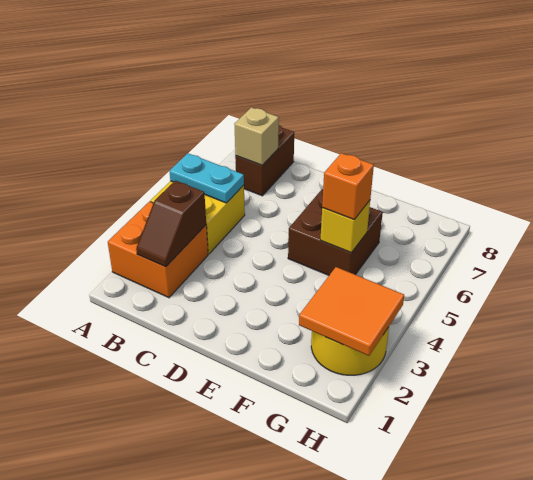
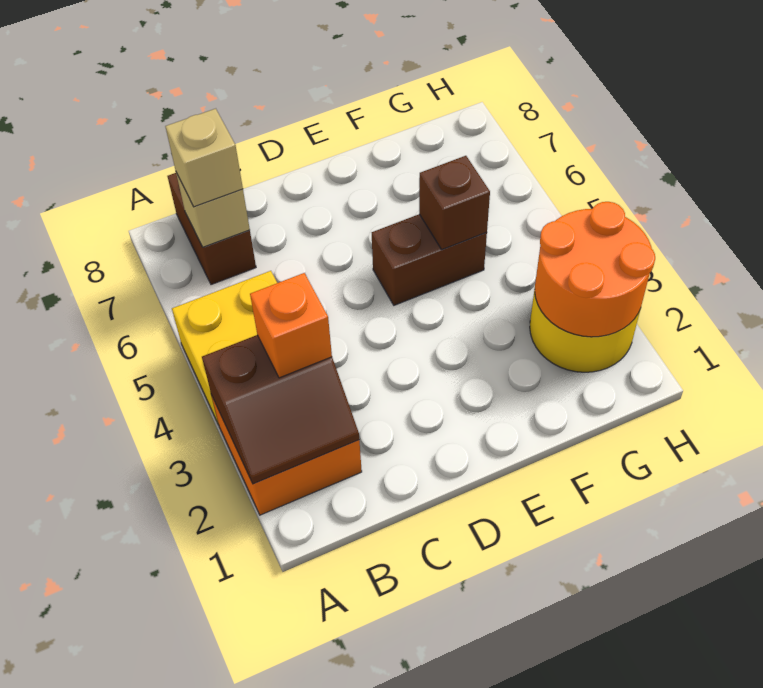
cyan 1x2 plate [170,153,244,203] -> none
brown 1x2 slope [136,181,206,267] -> brown 2x2 slope [202,335,359,484]
none -> tan 1x1 brick [165,109,243,207]
brown 2x2 brick [288,189,383,275] -> brown 1x2 brick [372,214,487,305]
yellow 1x1 brick [321,201,370,253] -> brown 1x1 brick [419,156,490,249]
orange 1x1 brick [322,153,374,220] -> orange 1x1 brick moved to [250,273,332,378]
orange 2x2 tile [299,267,404,356] -> orange 2x2 round brick [535,202,655,337]

